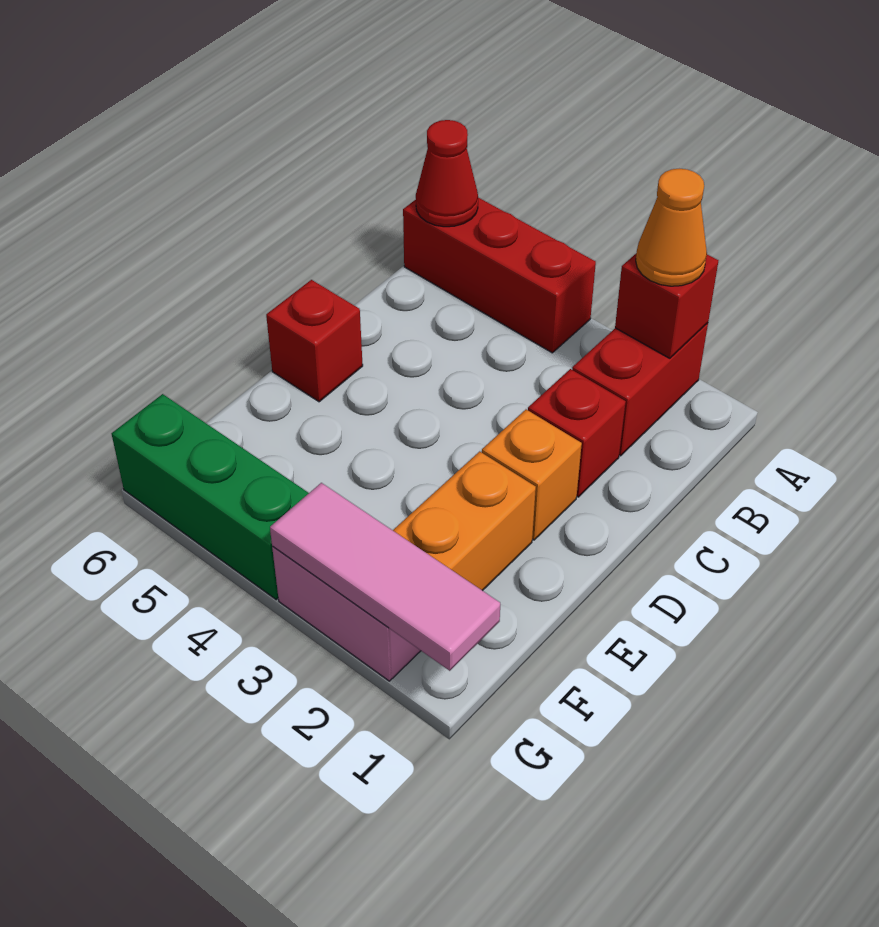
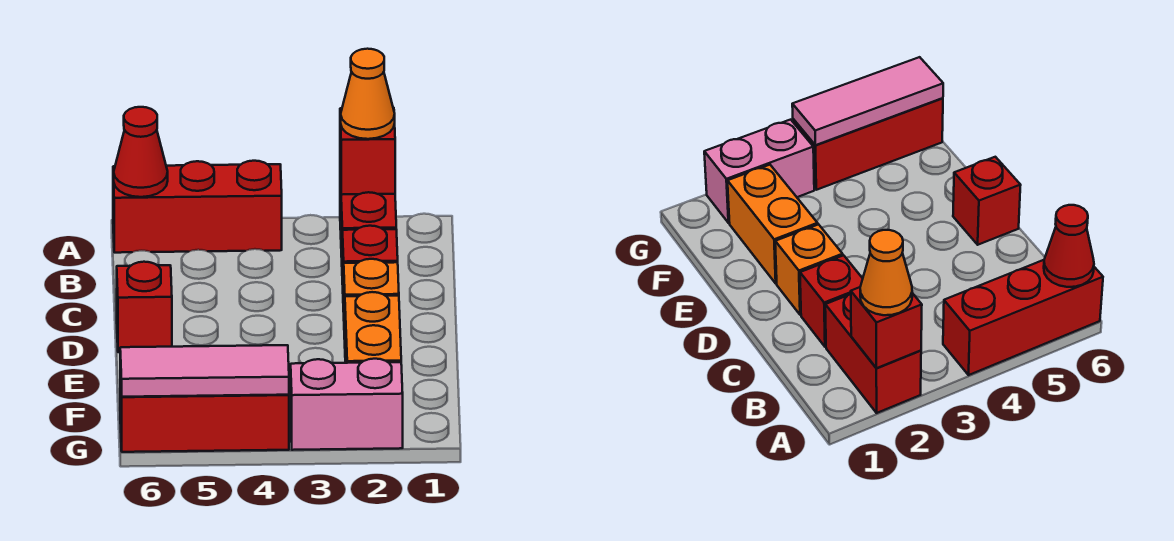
pink 1x3 tile [270,483,500,671] -> pink 1x3 tile moved to [120,345,289,397]
green 1x3 brick [112,394,309,599] -> red 1x3 brick [120,370,289,452]

